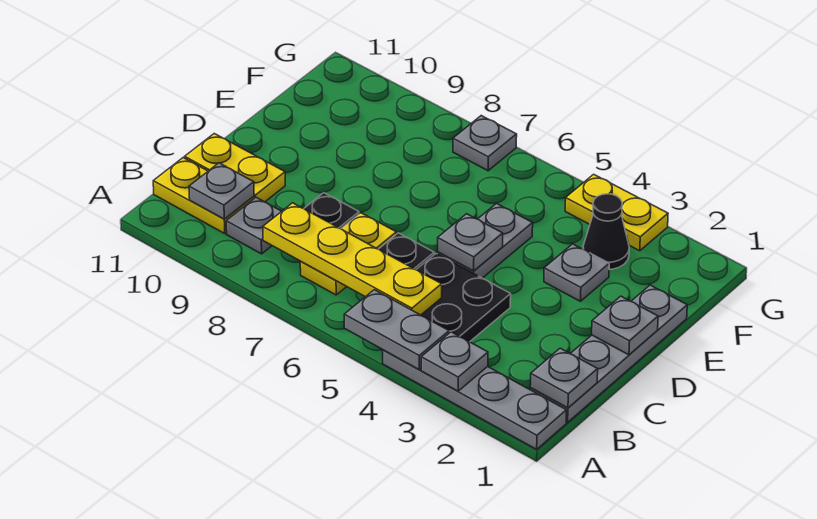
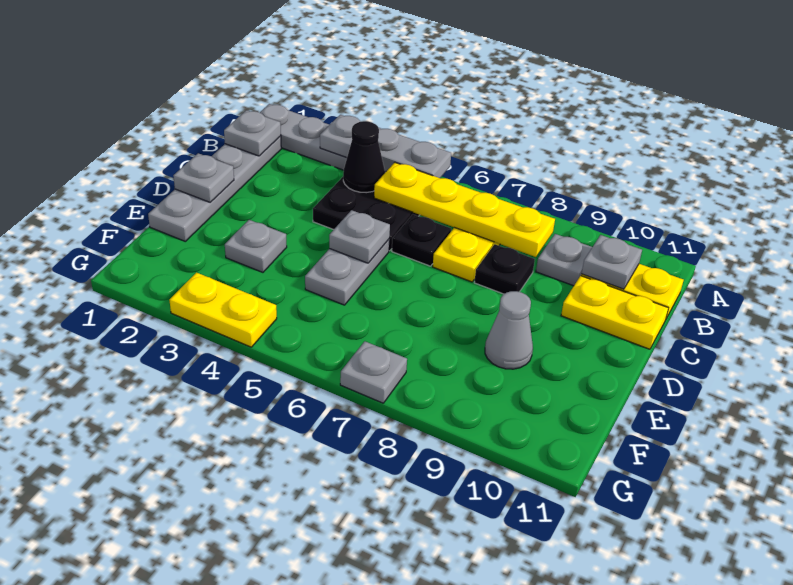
none -> grey 1x1 cone [485,291,533,369]
black 1x1 cone [583,194,629,270] -> black 1x1 cone moved to [343,121,385,193]

